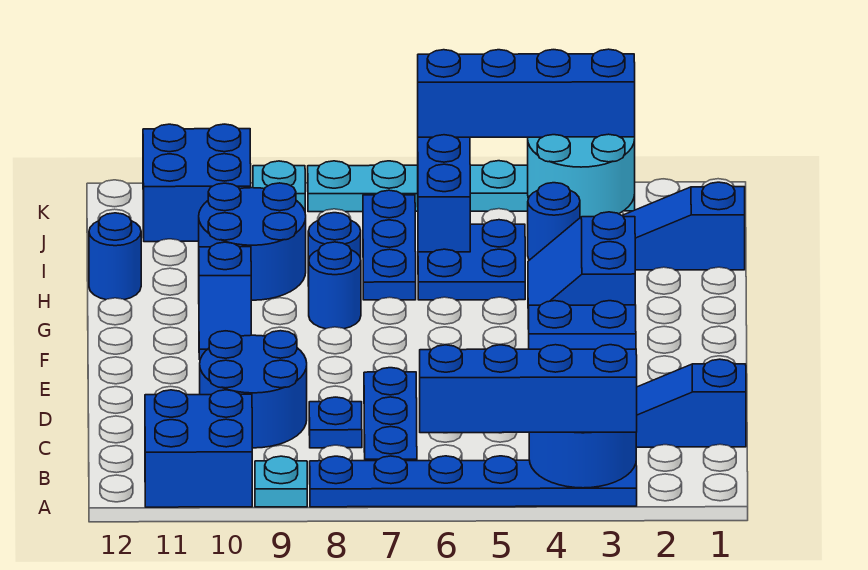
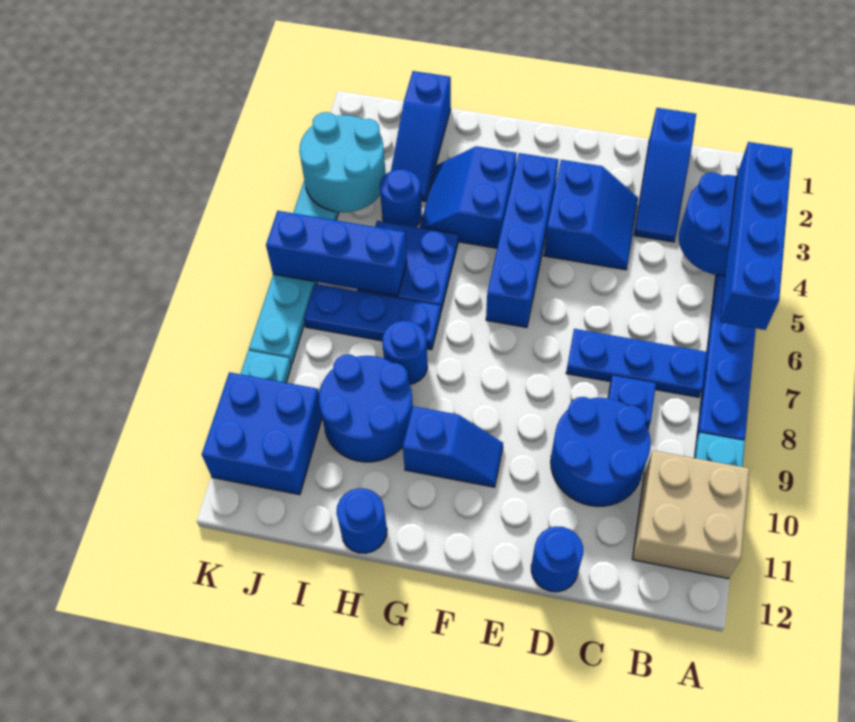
blue 2x2 brick [145,390,252,507] -> tan 2x2 brick [632,451,749,578]
blue 2x2 slope [528,212,635,329] -> blue 2x2 slope turned to [420,146,517,248]
blue 1x1 round brick [309,242,361,329] -> blue 1x1 round brick moved to [531,526,583,592]
blue 1x4 brick [418,49,635,137] -> blue 1x4 brick moved to [486,153,559,327]

